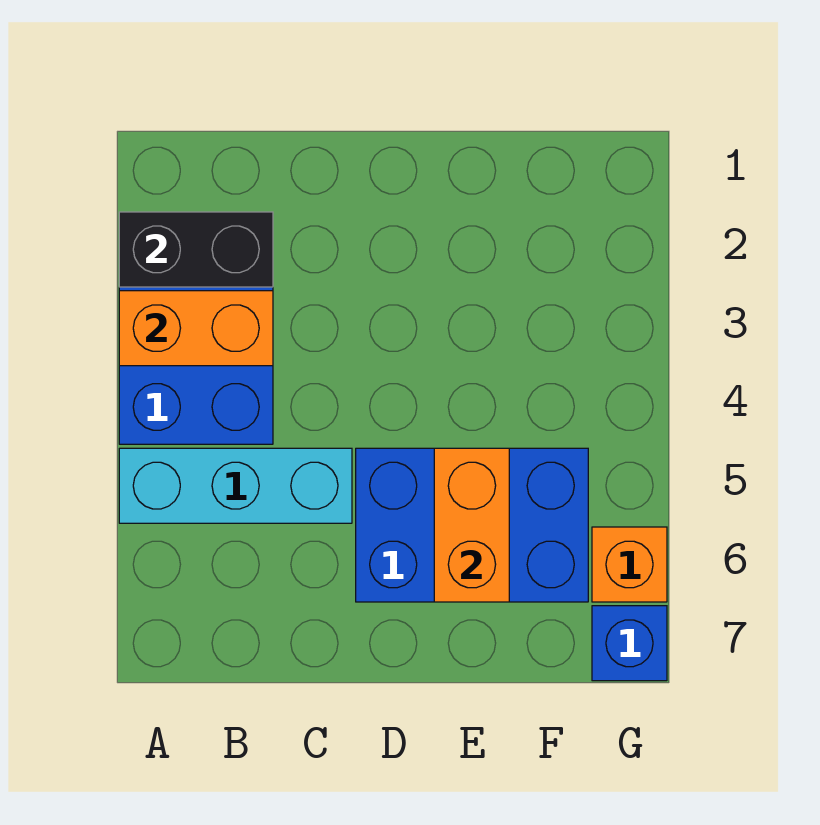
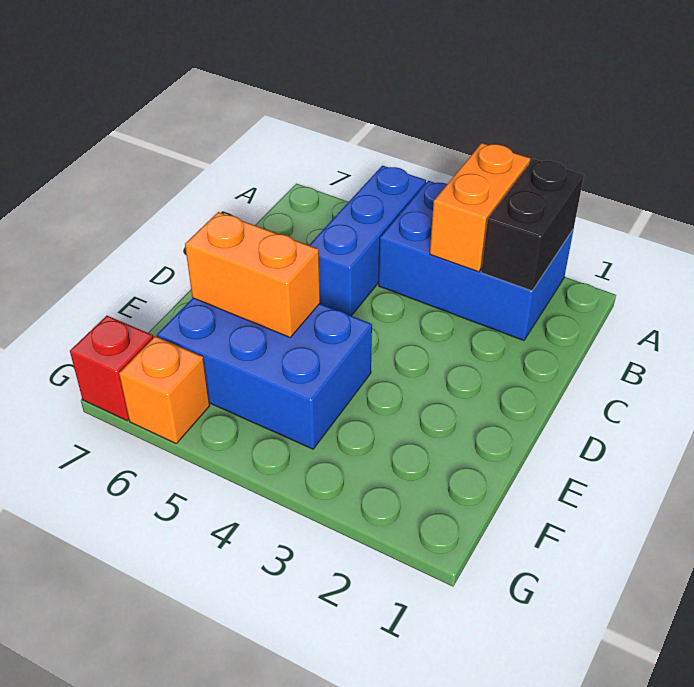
cyan 1x3 brick [119,448,352,523] -> blue 1x3 brick [309,166,426,316]
blue 2x3 brick [356,448,588,602] -> blue 2x3 brick turned to [157,298,372,449]
blue 1x1 brick [592,606,667,681] -> red 1x1 brick [70,316,153,421]

